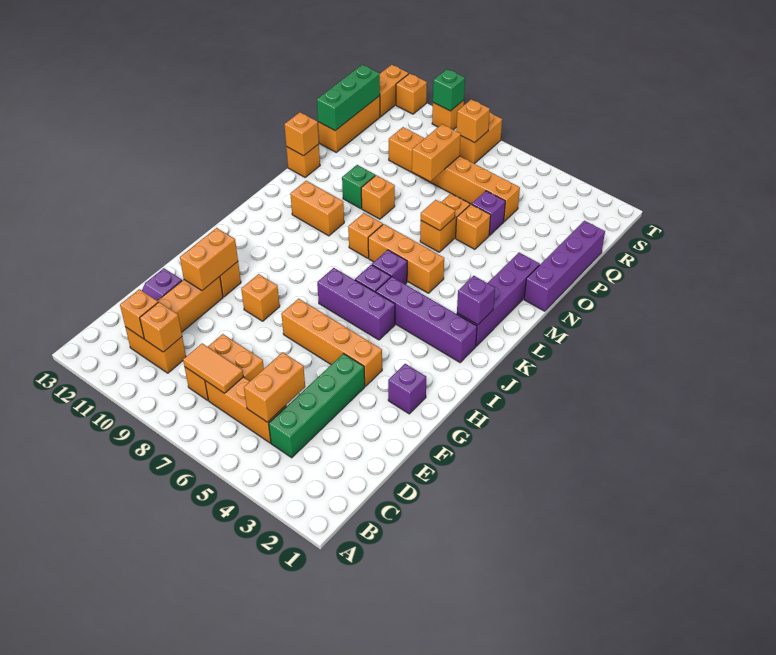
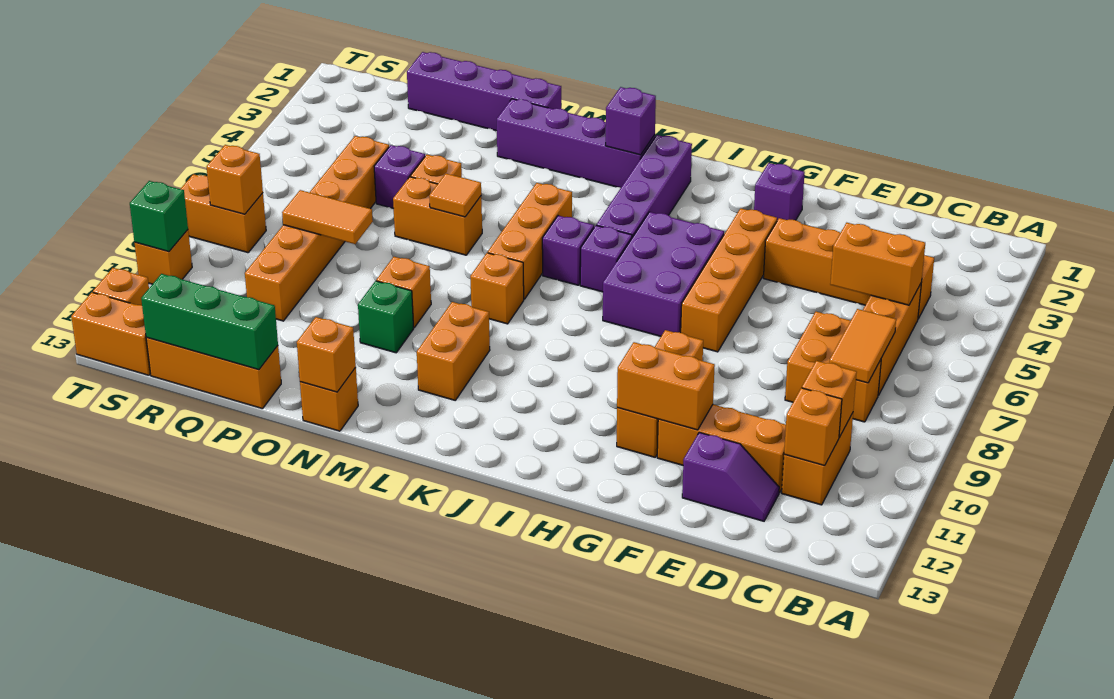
green 1x4 brick [269,354,365,458] -> orange 1x4 brick [763,218,934,319]
purple 1x3 brick [317,268,395,340] -> purple 2x3 brick [603,212,724,336]
orange 1x2 brick [412,124,461,181] -> orange 1x2 tile [282,190,373,244]

